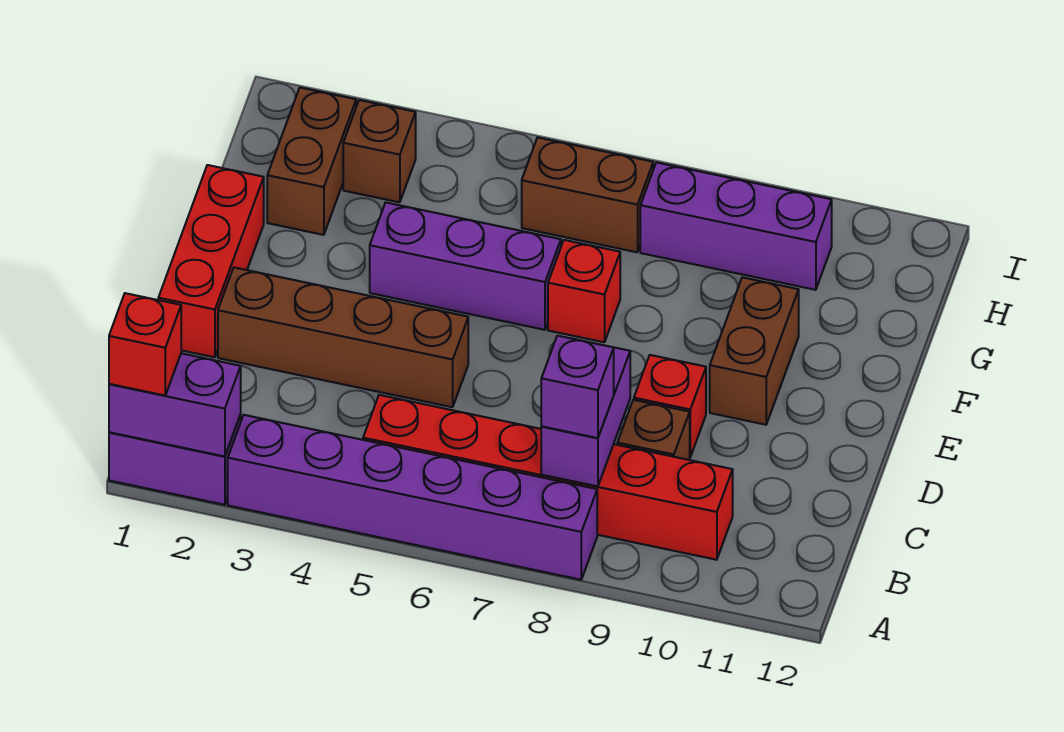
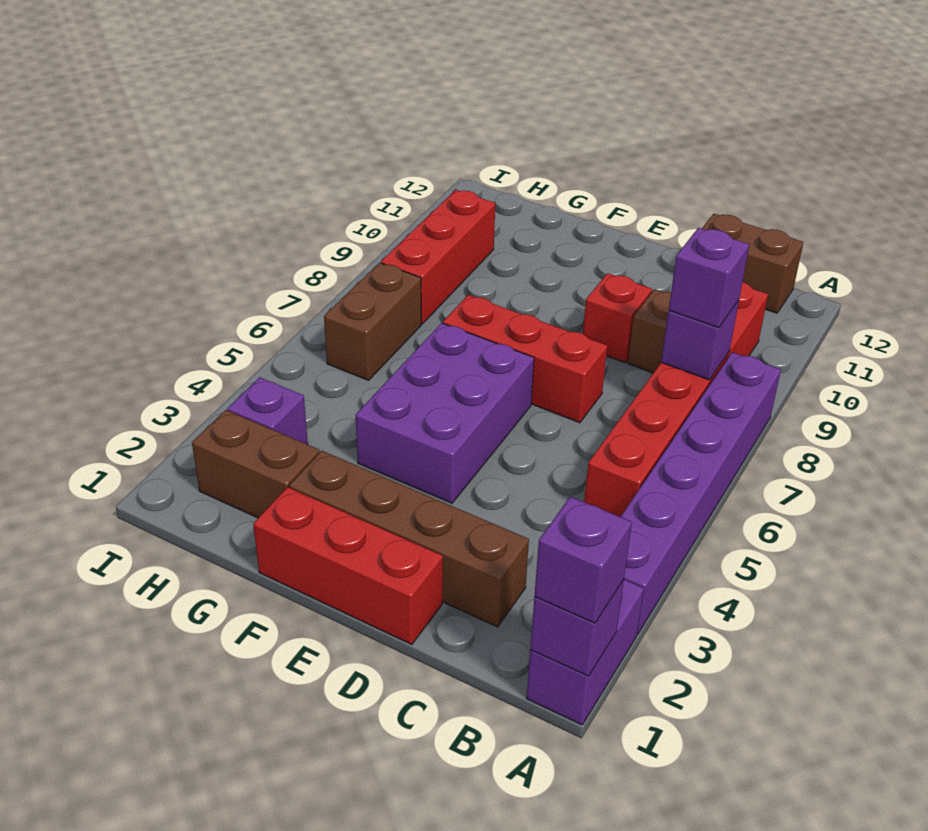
purple 1x2 brick [109,353,241,456] -> purple 1x1 brick [530,580,624,676]
red 1x1 brick [109,293,181,395] -> purple 1x1 brick [534,497,632,623]
purple 1x2 brick [541,347,630,486] -> purple 1x1 brick [661,300,739,380]
brown 1x4 brick [218,268,468,407] -> brown 1x4 brick turned to [289,451,529,627]
brown 1x2 brick [710,277,799,425] -> brown 1x2 brick moved to [702,214,803,313]
purple 1x3 brick [370,203,561,330] -> purple 2x3 brick [356,323,534,503]
red 1x1 brick [548,240,620,342] -> red 1x3 brick [443,295,607,423]
brown 1x1 brick [343,100,416,202] -> purple 1x1 brick [227,377,308,444]
purple 1x3 brick [640,162,832,290] -> red 1x3 brick [381,190,495,324]

